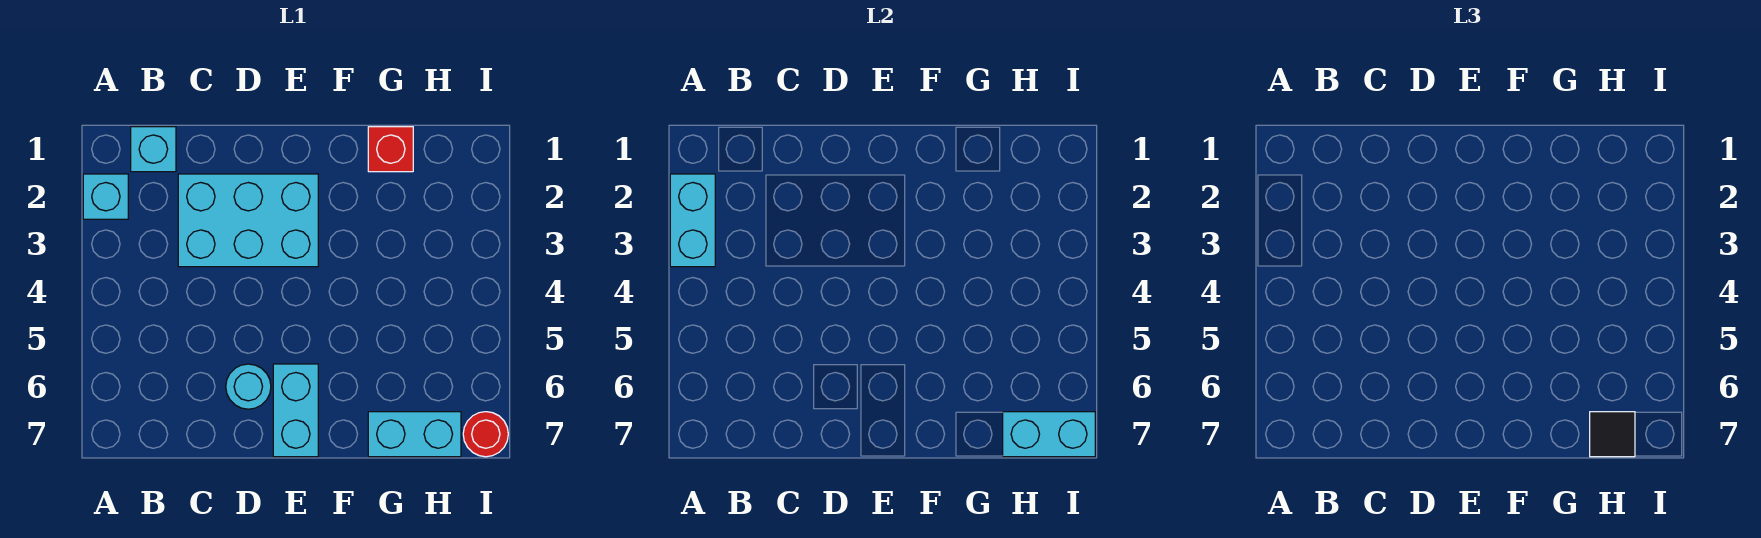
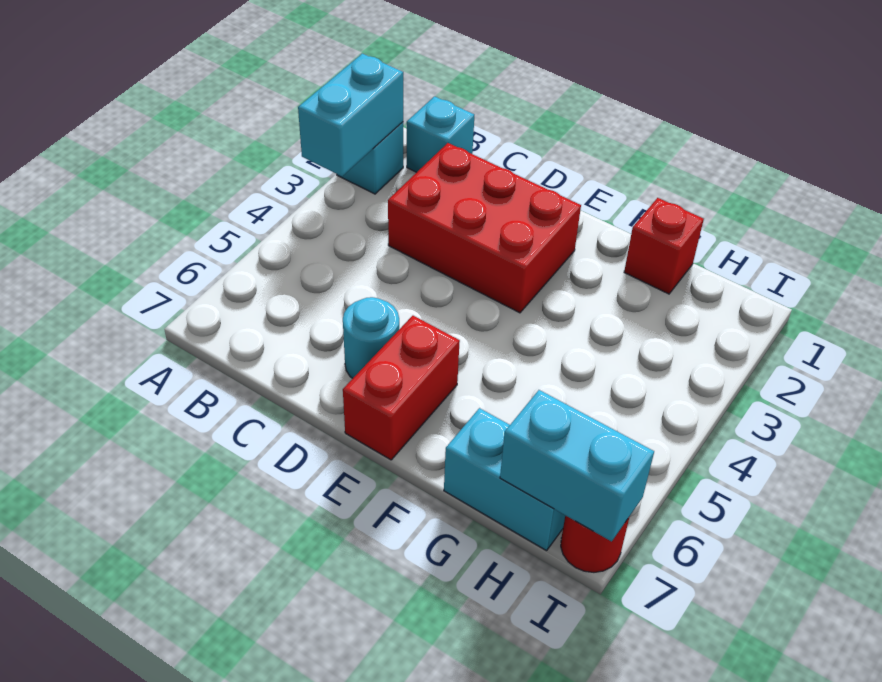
cyan 2x3 brick [178,174,318,267] -> red 2x3 brick [388,143,581,313]
cyan 1x2 brick [273,364,318,457] -> red 1x2 brick [343,316,460,460]
black 1x1 tile [1590,412,1635,457] -> none

